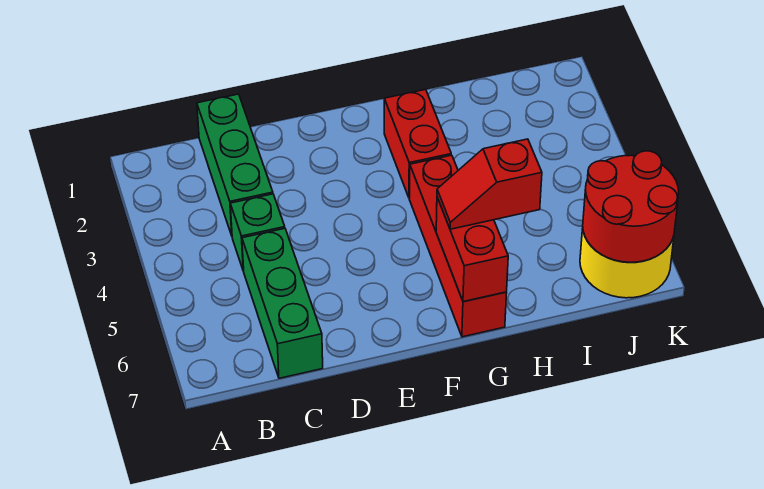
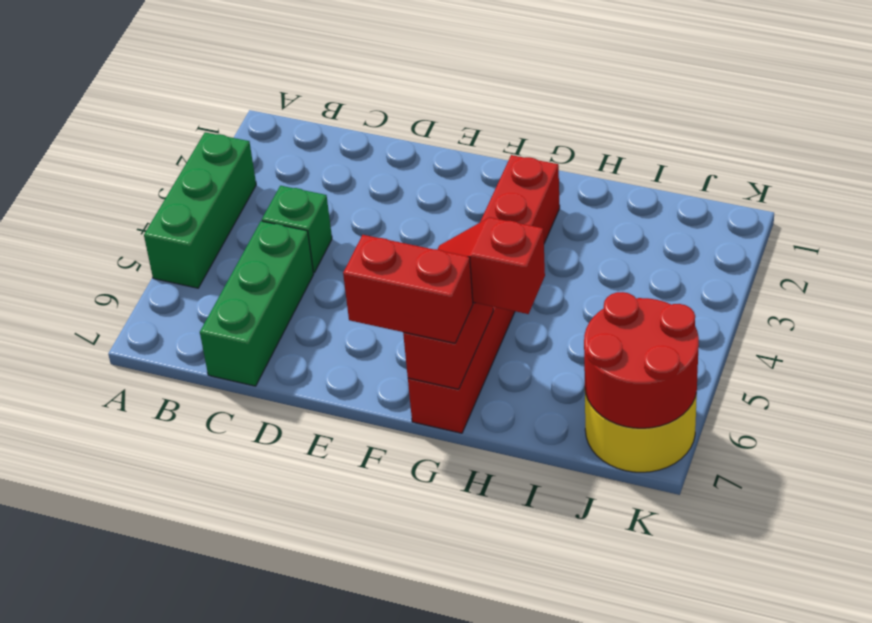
green 1x3 brick [197,94,273,235] -> green 1x3 brick moved to [144,132,256,288]
none -> red 1x2 brick [343,235,473,343]

